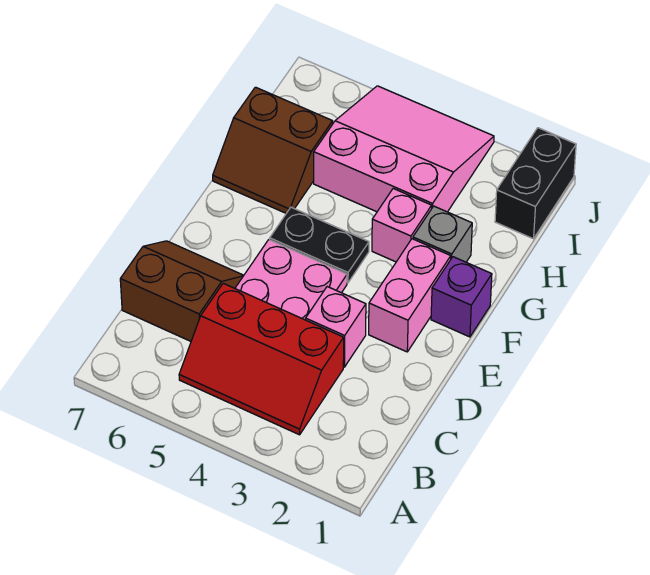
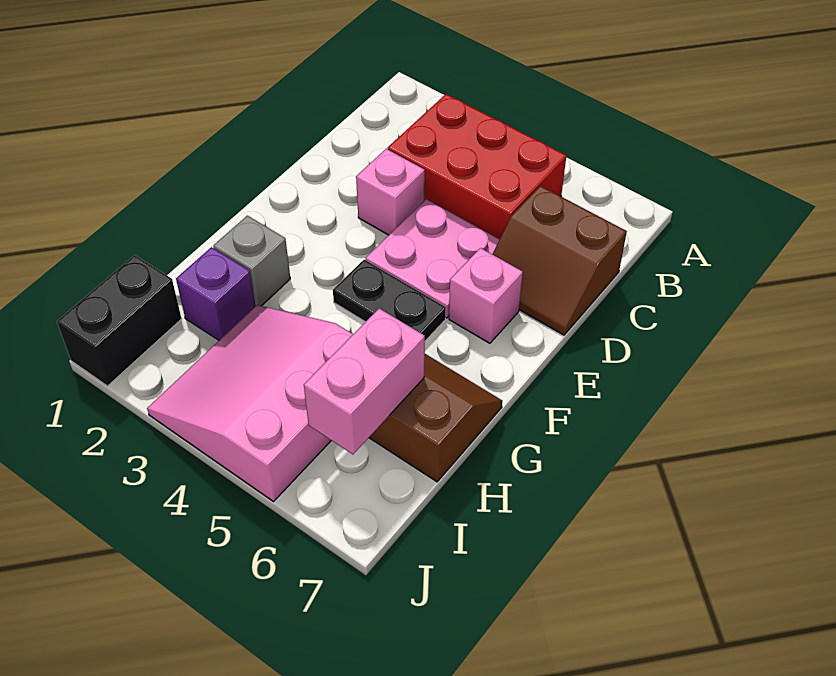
red 2x3 slope [179,283,344,435] -> red 2x3 brick [388,94,566,239]
pink 1x2 brick [369,239,451,352] -> pink 1x2 brick moved to [304,308,425,454]
purple 1x1 brick [431,257,492,337] -> purple 1x1 brick moved to [176,247,255,340]
pink 1x1 brick [372,189,432,262] -> pink 1x1 brick moved to [449,248,523,343]
pink 3x3 slope [314,86,494,212] -> pink 3x3 slope turned to [147,305,353,502]

